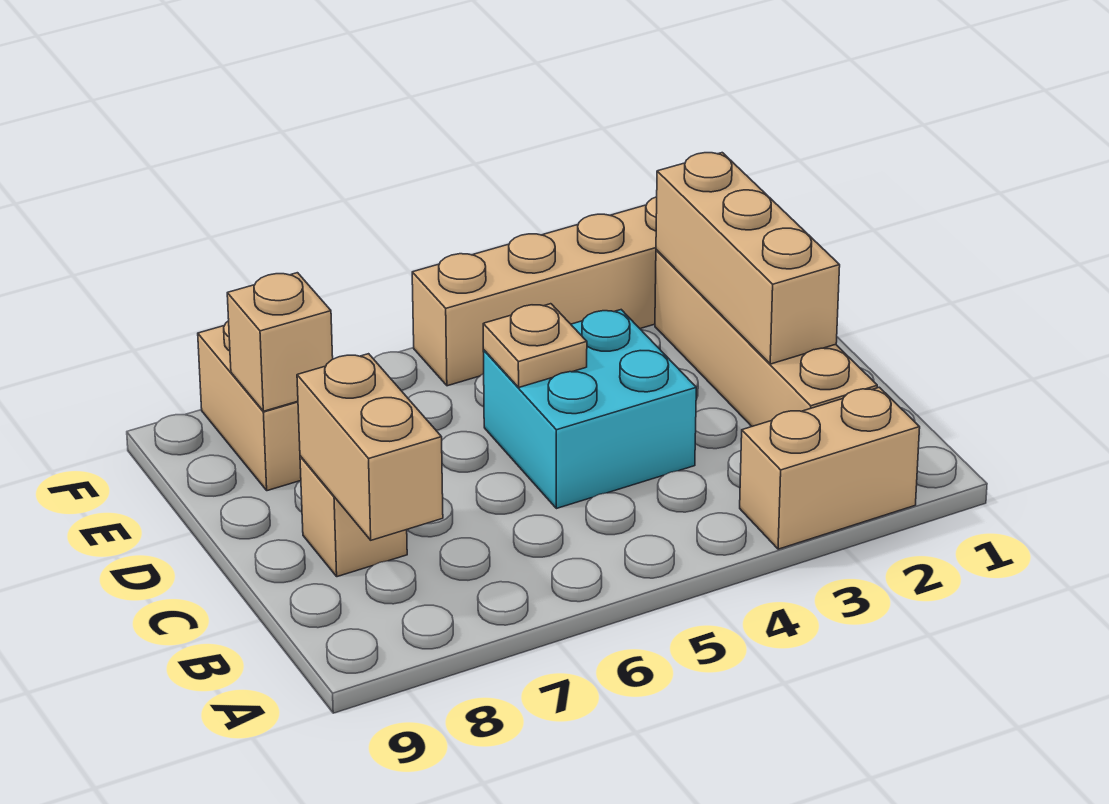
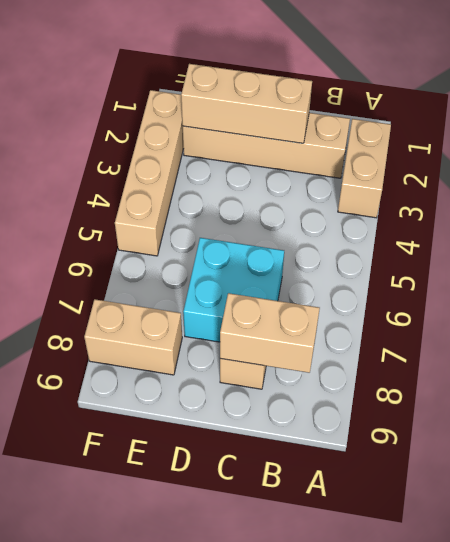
cyan 2x2 brick [483,310,696,509] -> cyan 2x2 brick moved to [183,238,284,342]
tan 1x1 plate [483,304,587,387] -> none
tan 1x1 brick [227,273,333,411] -> none

